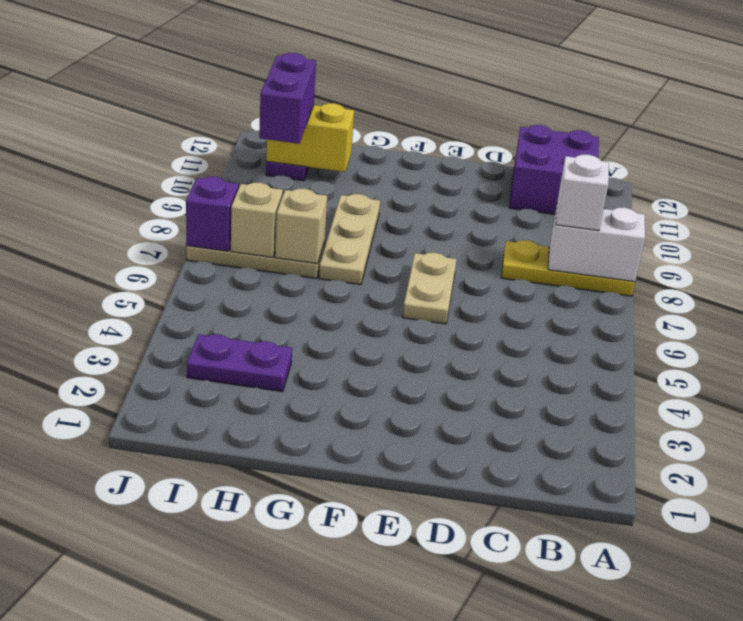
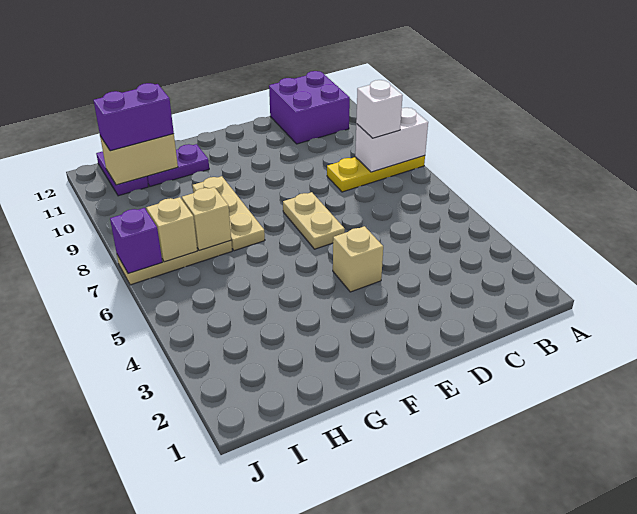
none -> tan 1x1 brick [333,226,383,292]
purple 1x2 plate [187,334,292,392] -> purple 1x2 plate moved to [147,144,209,186]
yellow 1x2 brick [266,103,354,172] -> tan 1x2 brick [100,134,178,185]
purple 1x2 brick [259,53,316,144] -> purple 1x2 brick turned to [94,83,174,151]

